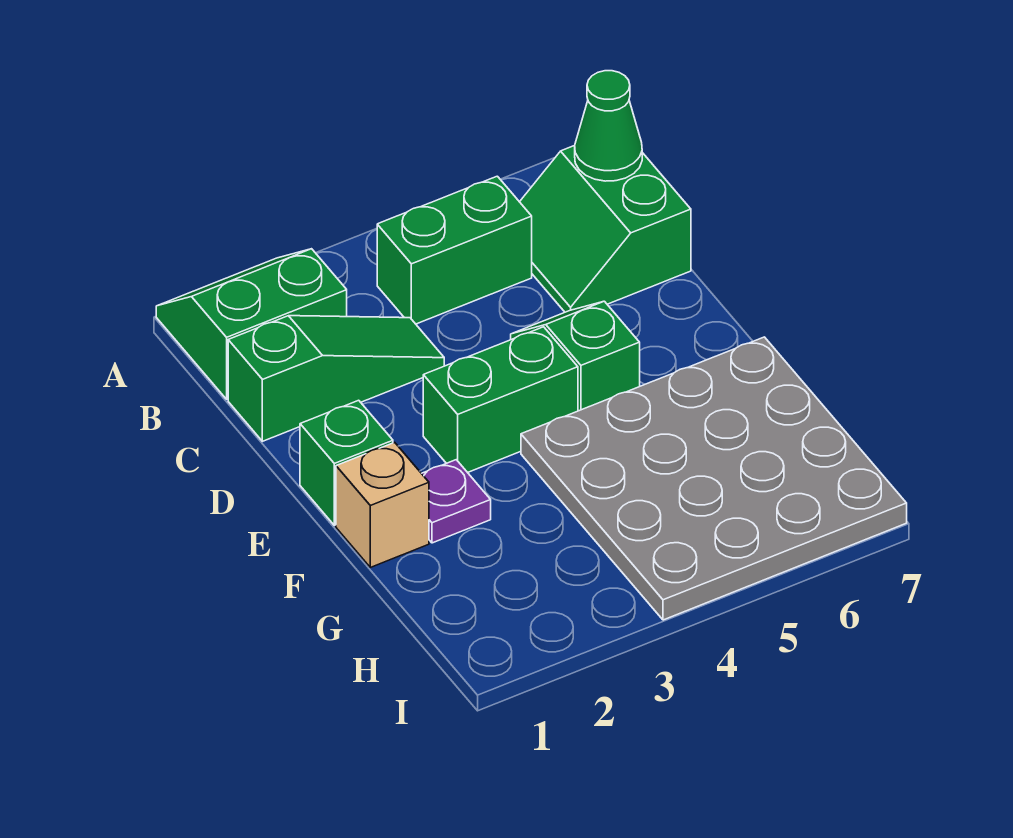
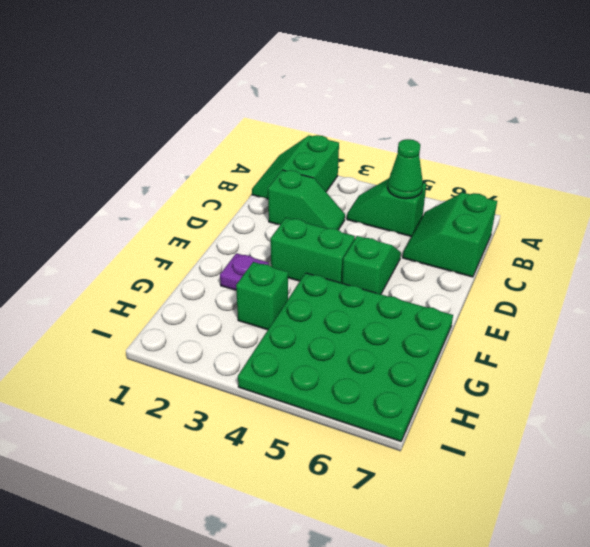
green 2x2 slope [156,249,347,399] -> green 2x2 slope turned to [252,135,339,199]
green 1x2 brick [377,176,532,324] -> green 1x2 slope [347,178,426,237]
green 1x1 cone [575,71,642,181] -> green 1x1 cone moved to [388,139,423,199]
green 1x3 slope [228,316,444,441] -> green 1x2 slope [268,170,345,230]
green 1x1 brick [300,400,393,525] -> green 1x1 brick moved to [236,262,288,330]
tan 1x1 brick [336,442,429,567] -> none
grey 4x4 plate [521,337,907,620] -> green 4x4 plate [238,273,453,441]

